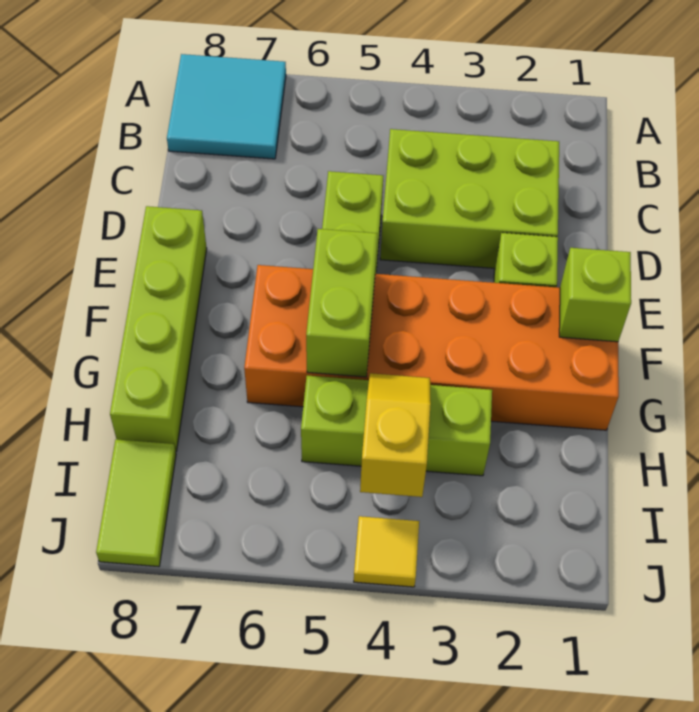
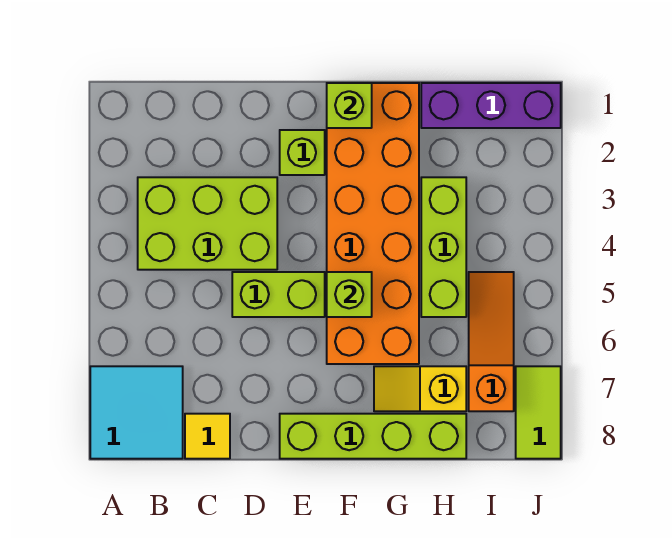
lime 2x3 brick [380,129,559,268] -> lime 2x3 brick turned to [138,177,277,270]
lime 1x2 brick [306,229,377,377] -> lime 1x1 brick [327,272,372,317]
none -> purple 1x3 brick [421,83,561,128]
yellow 1x2 slope [360,373,431,497] -> yellow 1x2 slope moved to [374,366,466,411]
none -> orange 1x3 slope [469,272,514,411]
lime 1x2 tile [96,439,176,567] -> lime 1x2 tile turned to [516,366,561,459]
yellow 1x1 tile [354,516,419,587] -> yellow 1x1 tile moved to [185,414,230,459]

